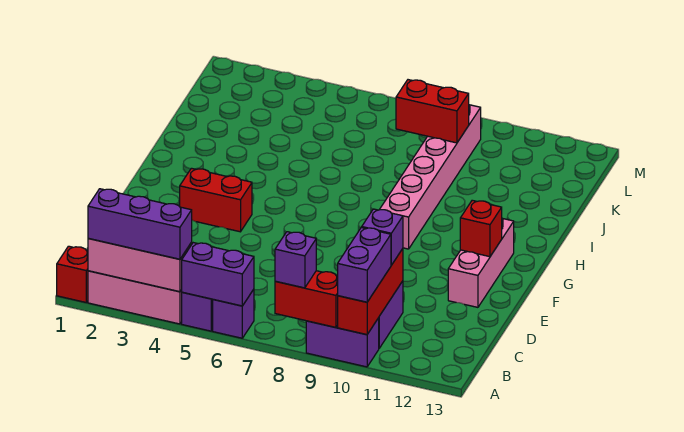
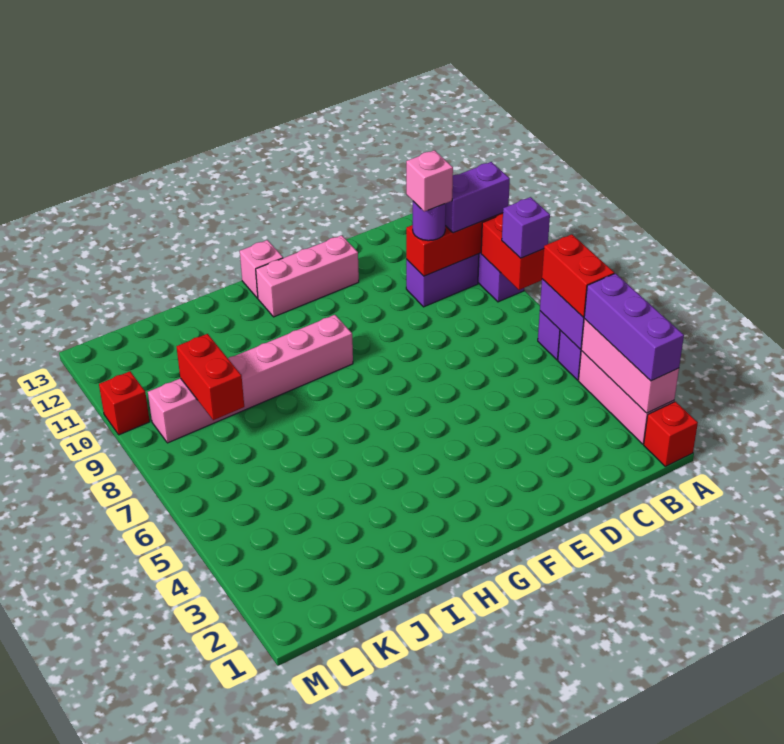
purple 1x1 brick [362,209,403,265] -> purple 1x1 round brick [413,201,446,241]
none -> pink 1x1 brick [406,150,453,212]
red 1x2 brick [180,168,252,232] -> red 1x2 brick moved to [542,234,614,317]
red 1x1 brick [460,200,502,257] -> red 1x1 brick moved to [99,371,150,435]
none -> pink 1x1 brick [240,240,283,298]

